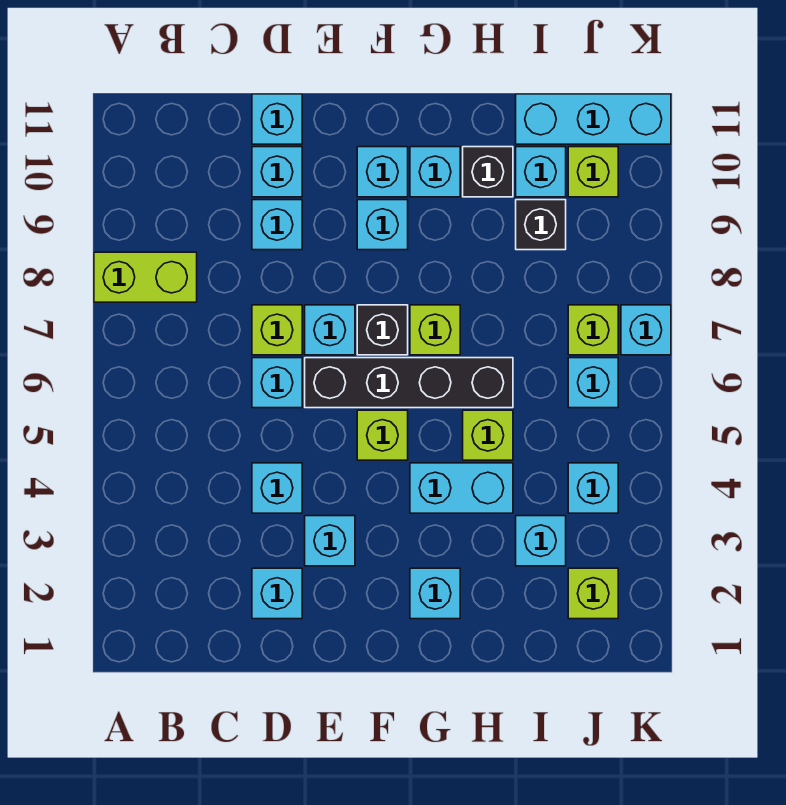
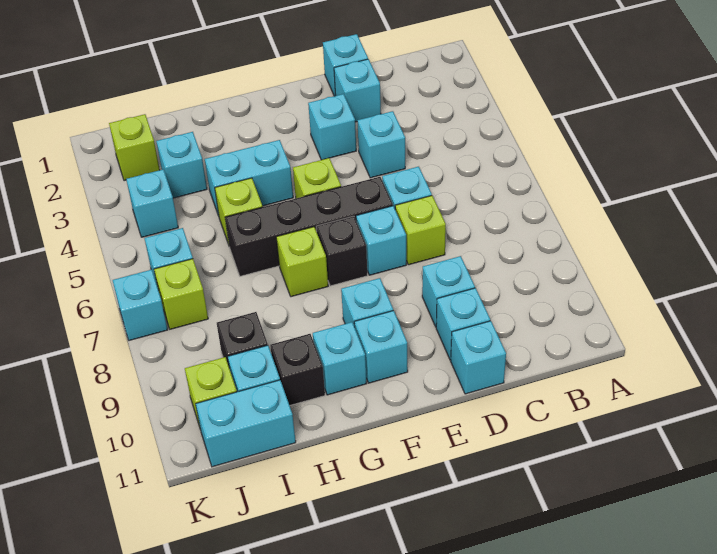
lime 1x2 brick [94,252,197,302] -> none
cyan 1x1 brick [410,568,460,619] -> cyan 1x1 brick moved to [323,34,368,96]
cyan 1x3 brick [516,94,671,144] -> cyan 1x2 brick [196,380,296,467]

